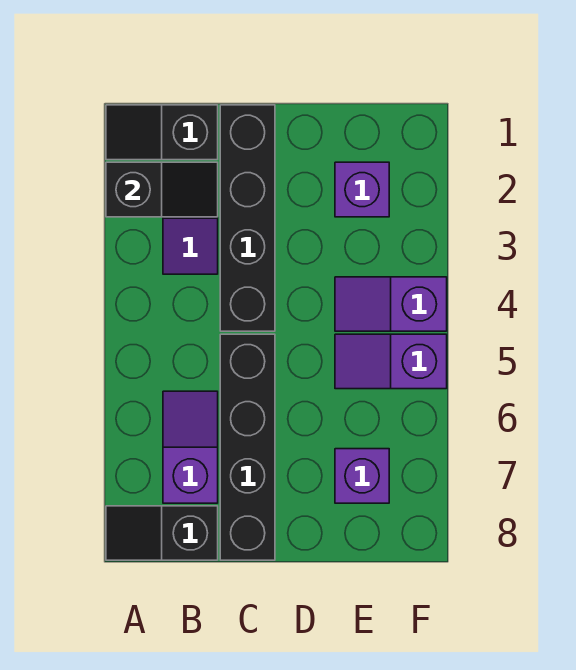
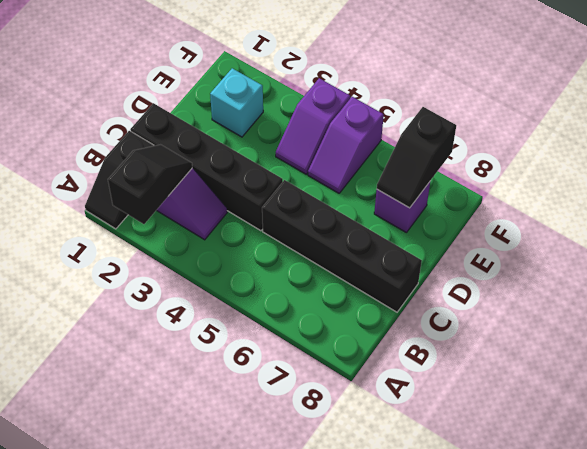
black 1x2 slope [106,506,218,560] -> black 1x2 slope moved to [377,107,456,208]
purple 1x2 slope [163,391,218,503] -> none
purple 1x1 brick [335,162,389,217] -> cyan 1x1 brick [210,68,263,137]

